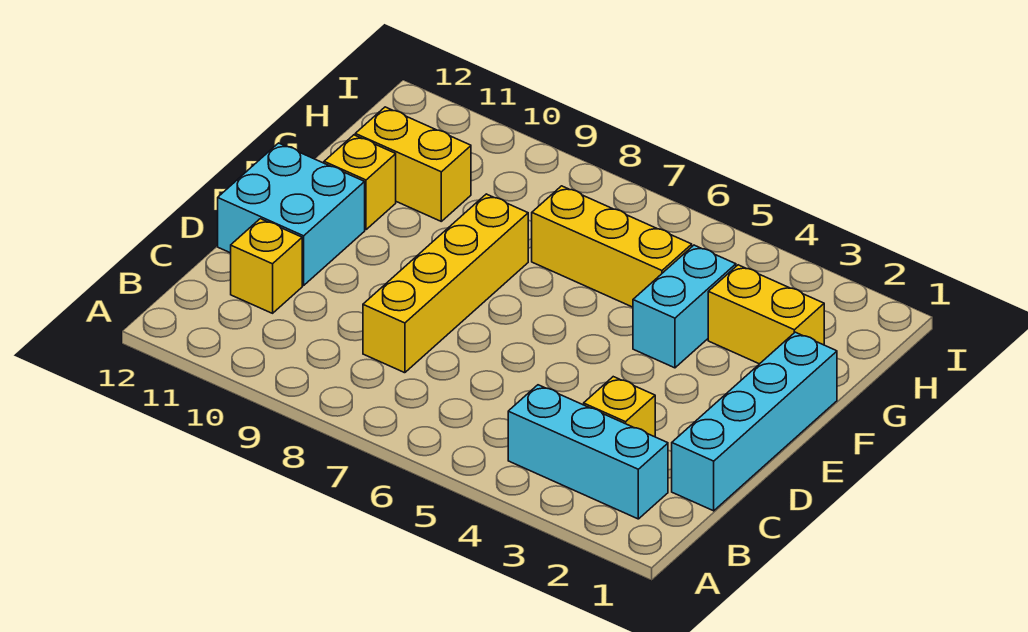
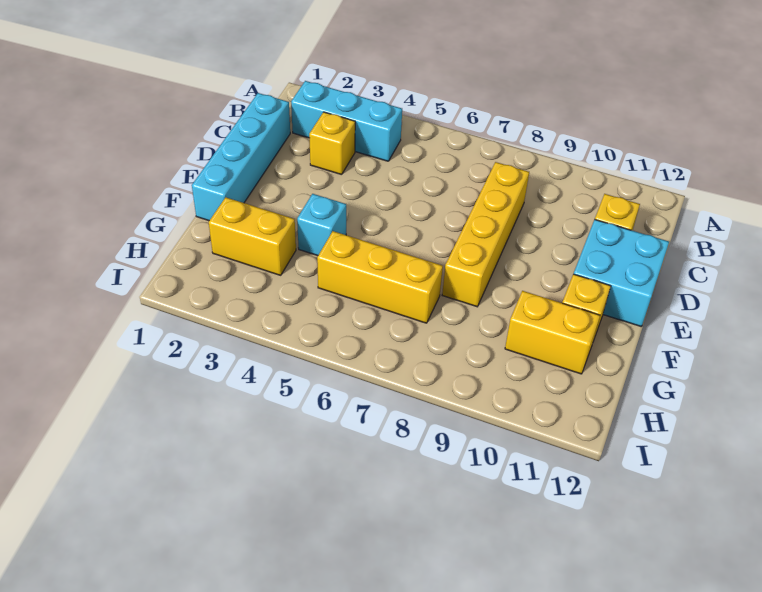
cyan 1x2 brick [633,245,736,368] -> cyan 1x1 brick [297,194,346,256]

